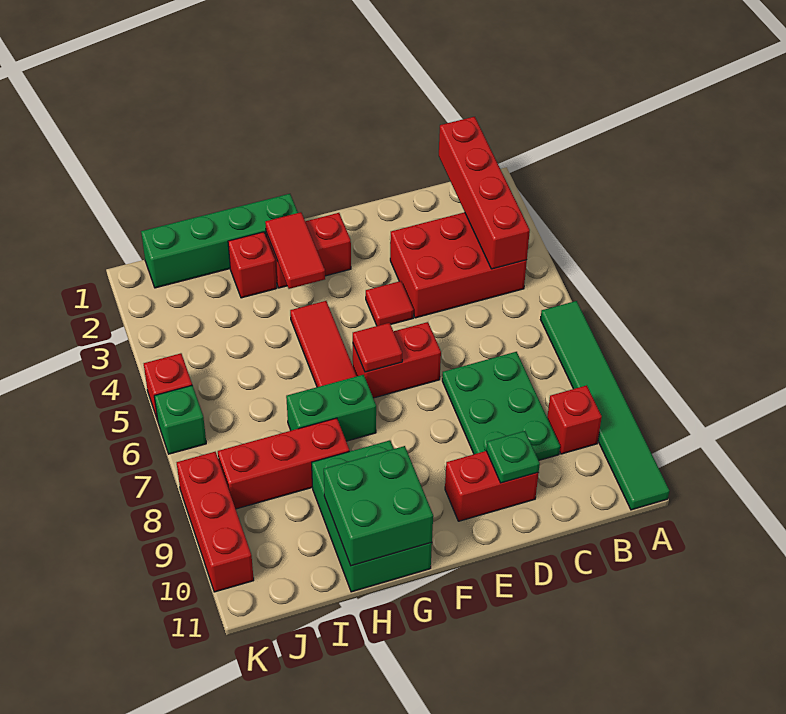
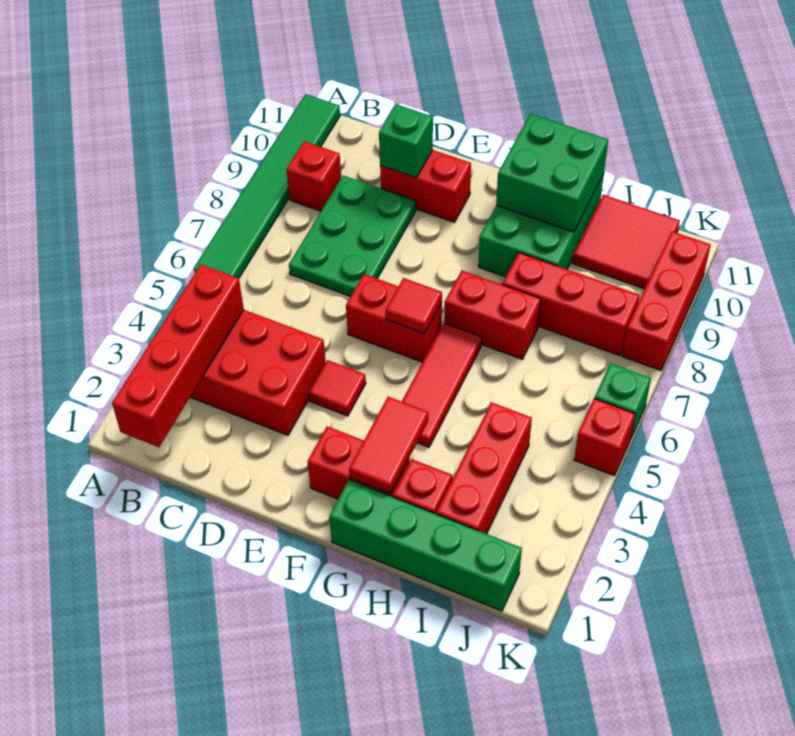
green 1x1 plate [486,431,540,483] -> green 1x1 brick [379,104,433,178]
green 1x2 brick [286,375,376,441] -> red 1x2 brick [444,270,541,359]
none -> red 1x3 brick [436,402,532,534]
none -> red 2x2 tile [572,195,680,289]

